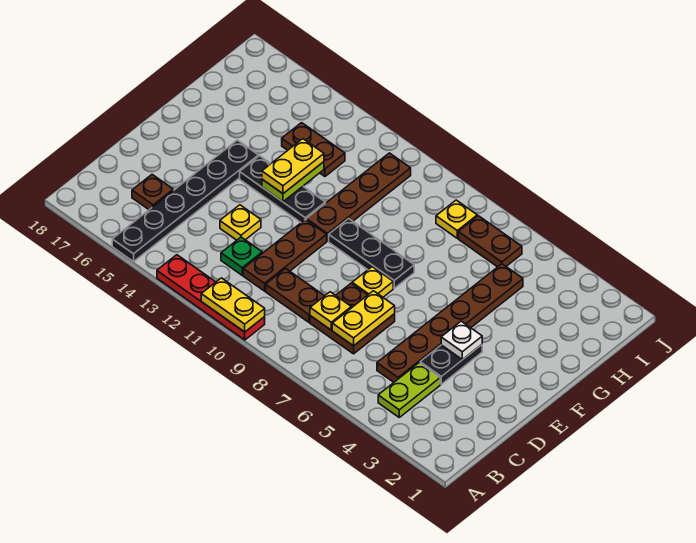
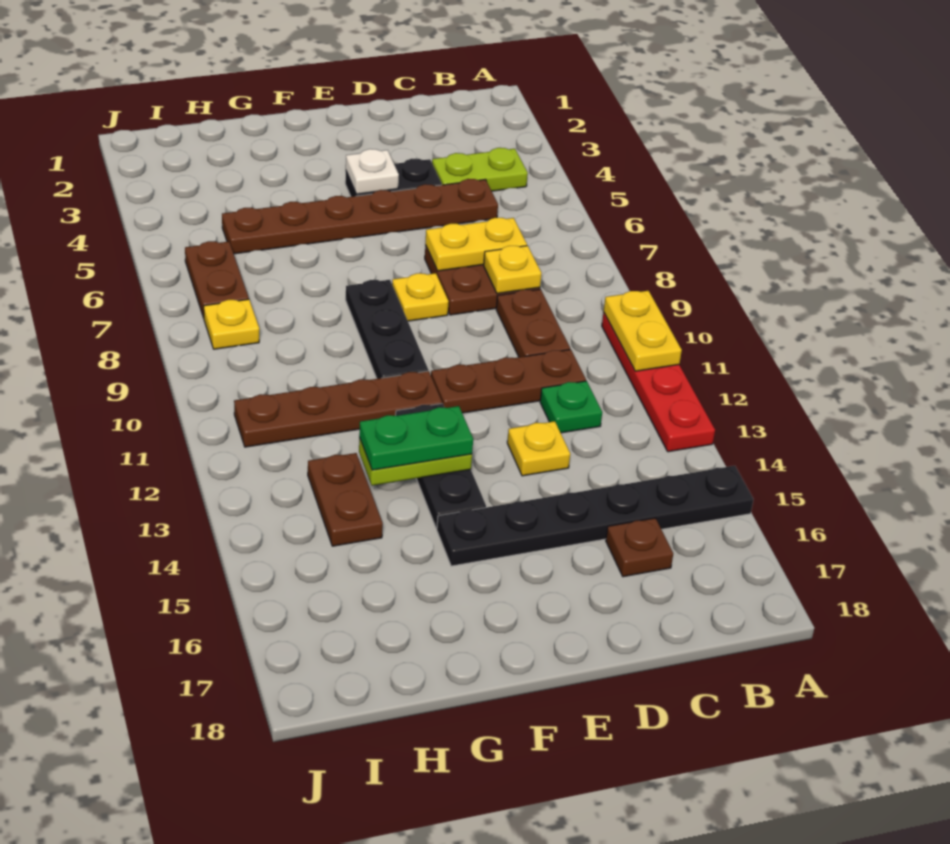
yellow 1x2 plate [262,139,324,193] -> green 1x2 plate [359,406,473,470]

